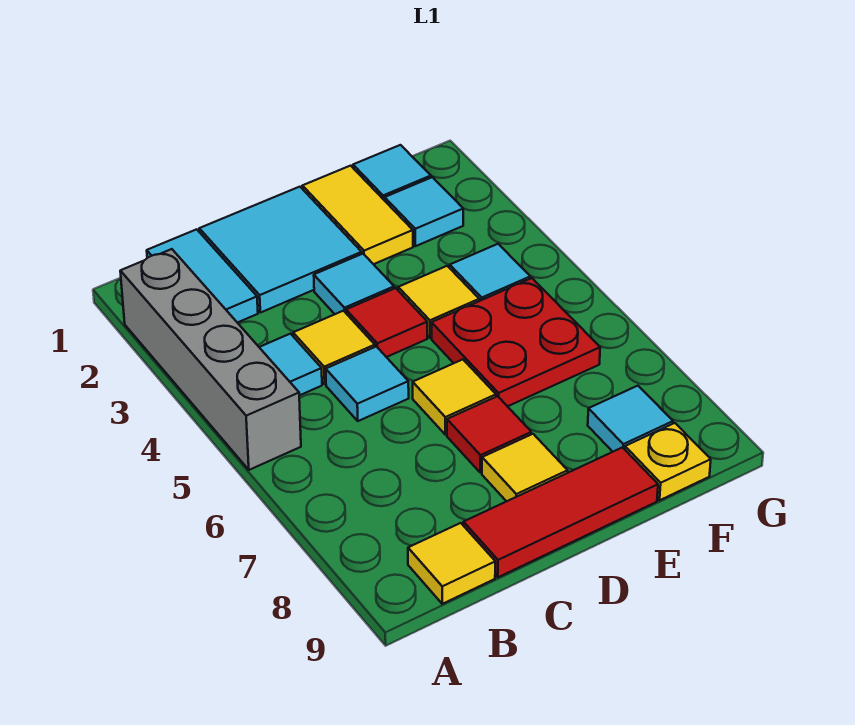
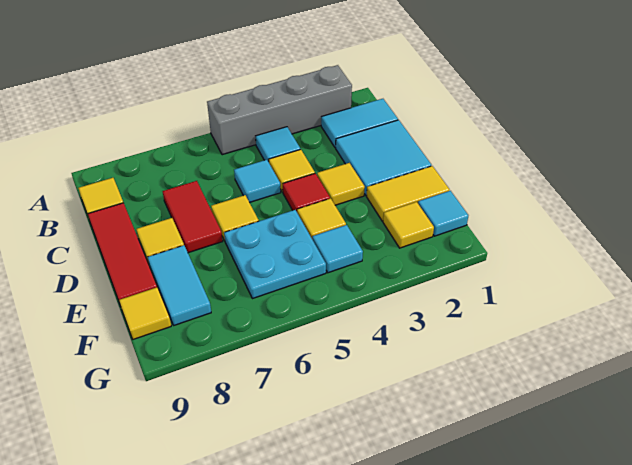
cyan 1x1 tile [314,254,394,314] -> yellow 1x1 tile [317,163,365,205]
red 1x1 tile [447,396,531,473] -> red 1x2 tile [163,181,223,253]
red 2x2 plate [432,278,600,406] -> cyan 2x2 plate [224,210,326,299]
cyan 1x1 tile [385,177,463,246] -> yellow 1x1 tile [383,202,434,248]
cyan 1x1 tile [588,386,673,452] -> cyan 1x2 tile [148,245,211,325]
yellow 1x1 plate [625,423,711,500] -> yellow 1x1 tile [119,287,171,339]

